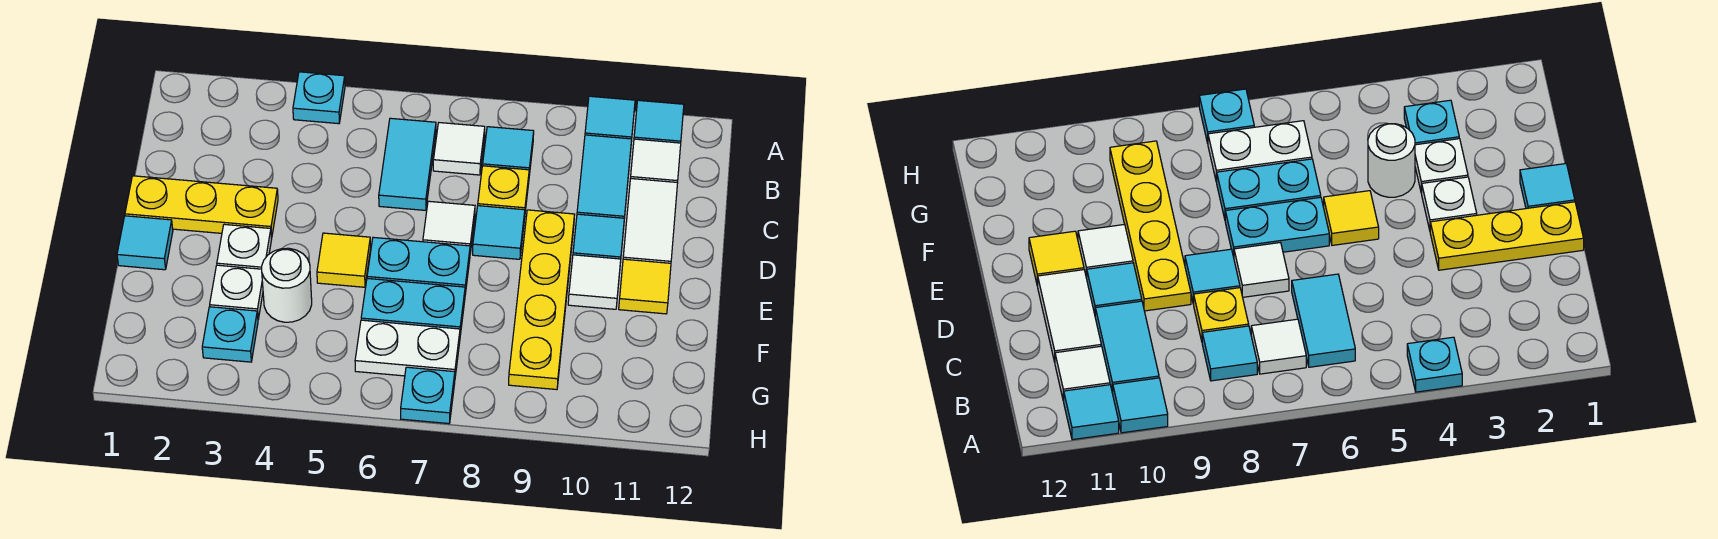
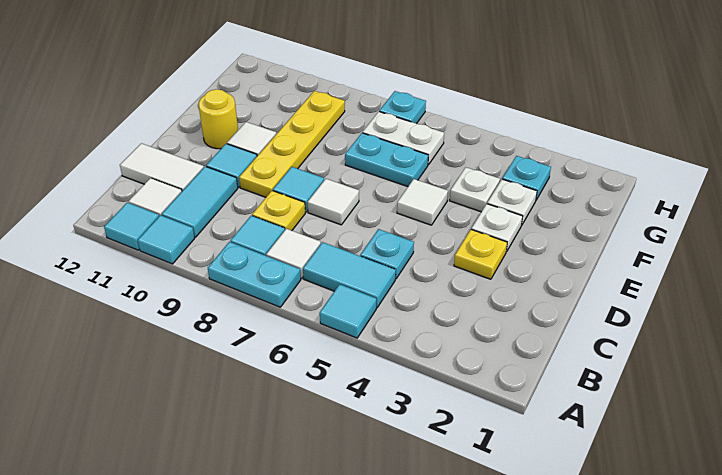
cyan 1x1 plate [293,72,345,124] -> cyan 1x1 plate moved to [360,229,414,279]
cyan 1x2 tile [379,118,436,210] -> cyan 1x2 tile turned to [303,242,396,308]
white 1x2 tile [623,178,678,263] -> white 1x2 tile turned to [120,143,204,191]
yellow 1x3 plate [125,176,278,238] -> yellow 1x1 plate [454,230,507,279]
cyan 1x1 tile [117,216,173,270] -> cyan 1x1 tile moved to [320,284,376,338]
yellow 1x1 tile [317,233,371,287] -> white 1x1 tile [397,179,448,225]
cyan 1x2 plate [367,237,470,294] -> cyan 1x2 plate moved to [208,242,301,307]
yellow 1x1 tile [619,259,671,314] -> yellow 1x1 round brick [198,89,238,149]
white 1x1 round brick [262,248,312,322] -> white 1x1 plate [450,167,500,212]

